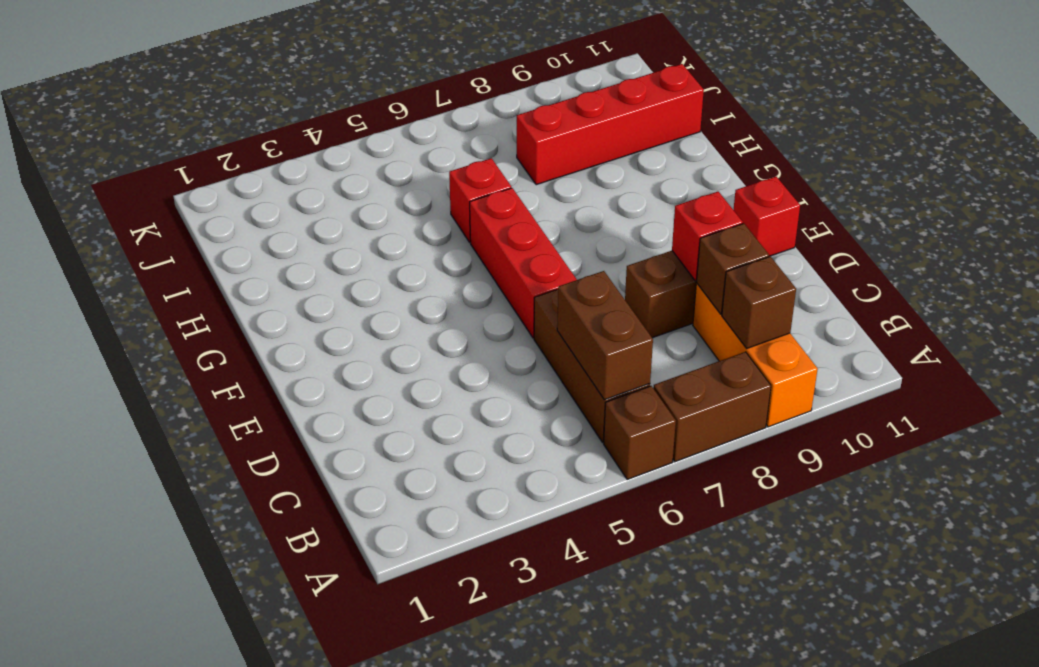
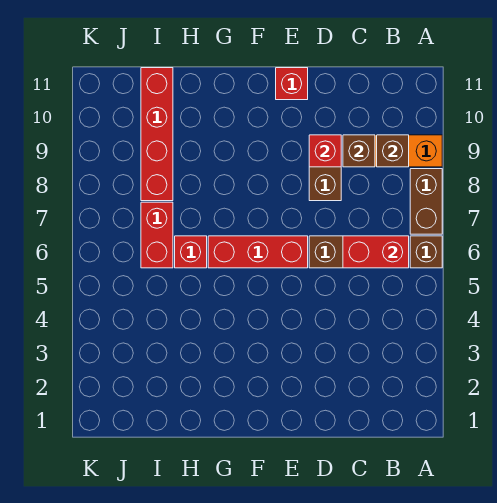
brown 1x2 brick [557,271,653,400] -> red 1x2 brick [343,236,409,268]
none -> red 1x2 brick [141,202,173,268]

